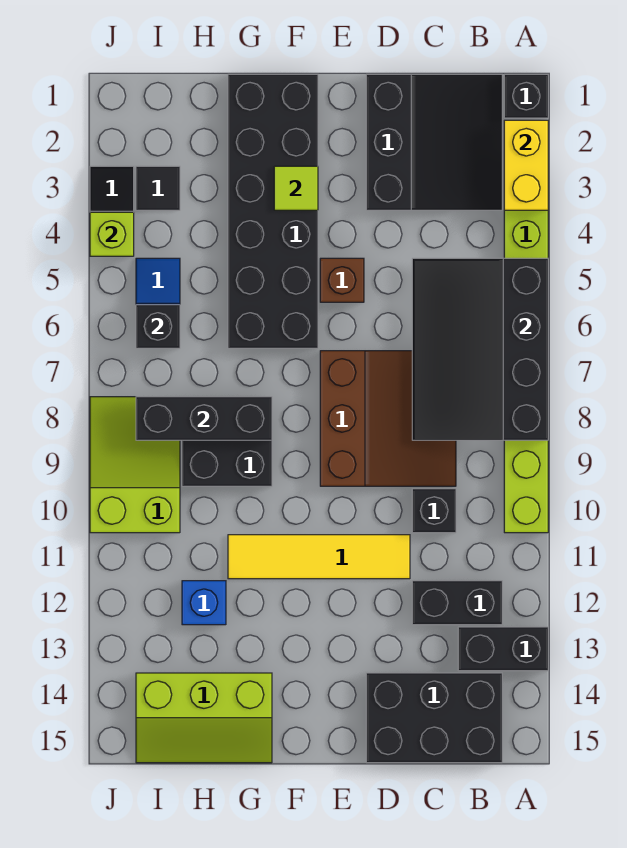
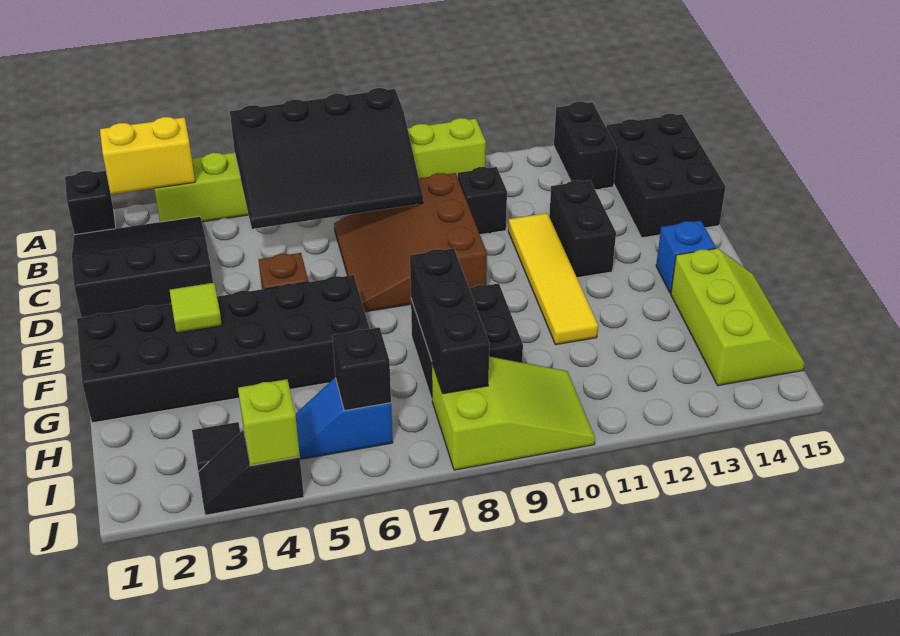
black 1x2 brick [412,581,502,625] -> black 1x2 brick moved to [549,180,616,278]
brown 3x3 slope [320,351,456,486] -> brown 3x3 slope turned to [334,173,487,312]
blue 1x1 brick [182,581,226,625] -> blue 1x1 brick moved to [656,221,716,293]
lime 2x3 slope [90,397,180,533] -> lime 2x3 slope turned to [432,356,595,470]

